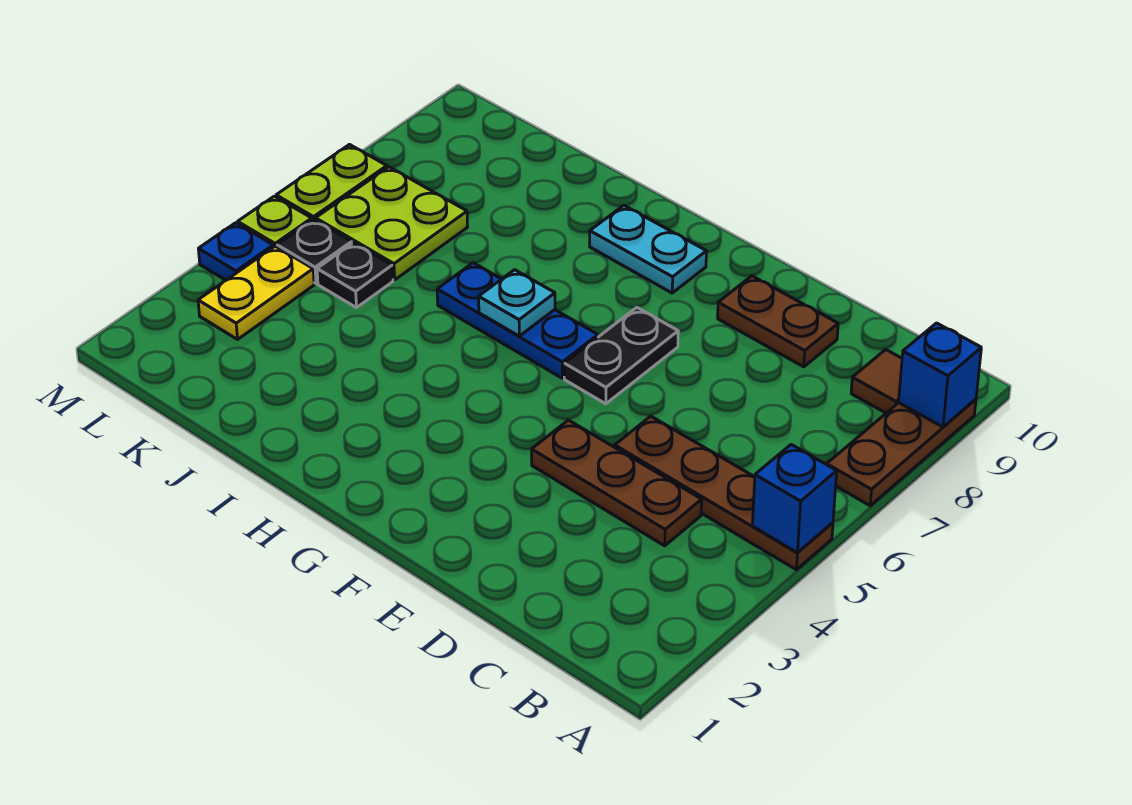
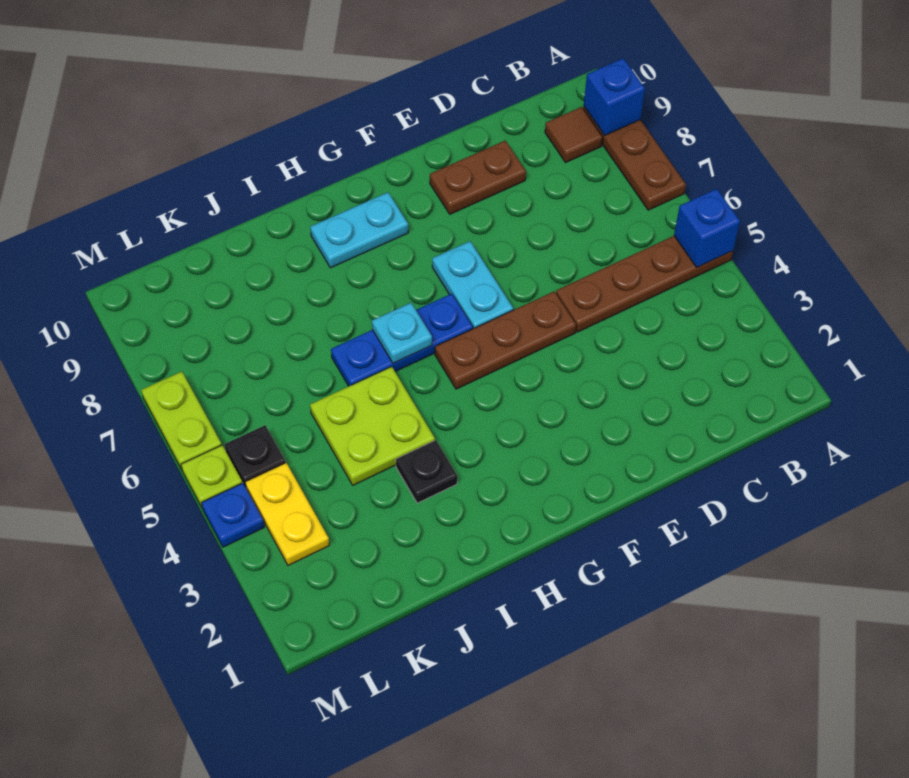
brown 1x3 plate [532,420,702,546] -> brown 1x3 plate moved to [435,291,576,389]
black 1x2 plate [564,308,678,404] -> cyan 1x2 plate [432,241,513,329]
black 1x1 plate [317,243,393,308] -> black 1x1 plate moved to [396,440,458,503]
lime 2x2 plate [316,167,467,280] -> lime 2x2 plate moved to [310,367,435,485]

